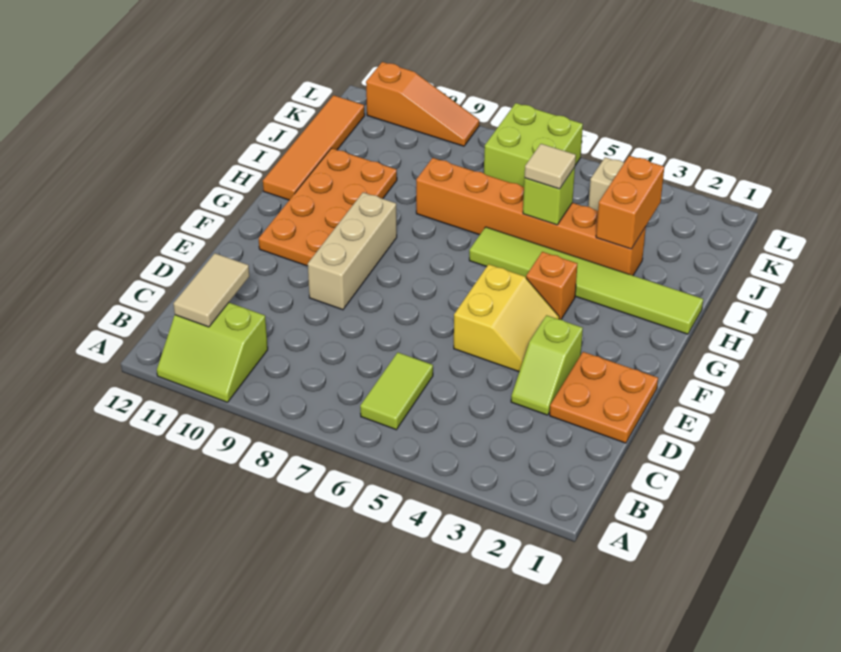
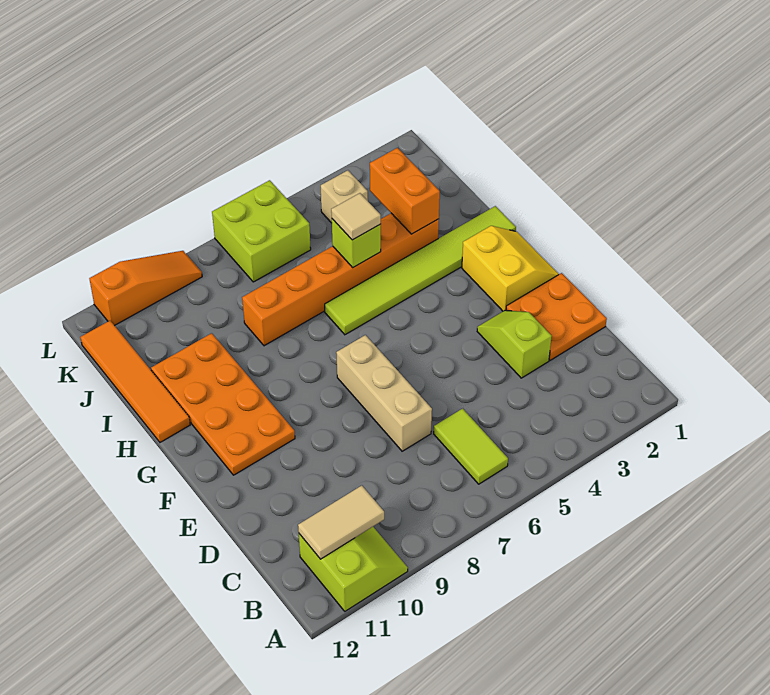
lime 2x2 slope [157,303,268,402] -> lime 2x2 slope turned to [299,527,408,611]
tan 1x2 tile [173,253,249,327] -> tan 1x2 tile turned to [298,486,384,559]
lime 1x2 slope [511,315,583,415] -> lime 1x2 slope turned to [477,310,552,378]
yellow 2x2 slope [454,264,559,372] -> yellow 2x2 slope moved to [462,226,559,311]
tan 1x3 brick [308,192,397,310] -> tan 1x3 brick moved to [336,335,432,451]
orange 1x1 brick [526,252,577,320] -> none

